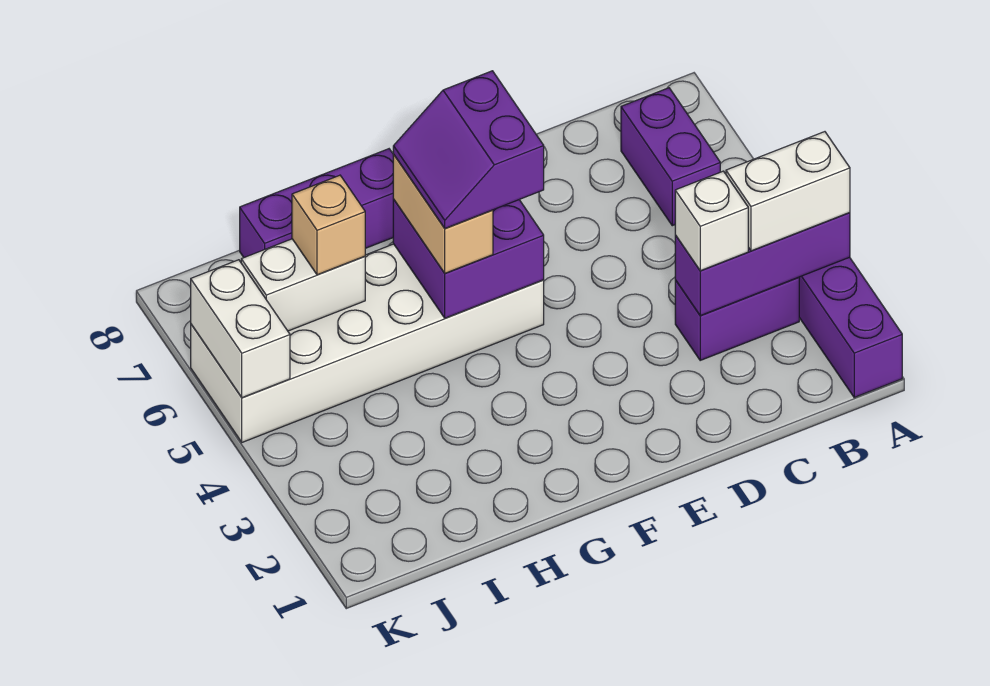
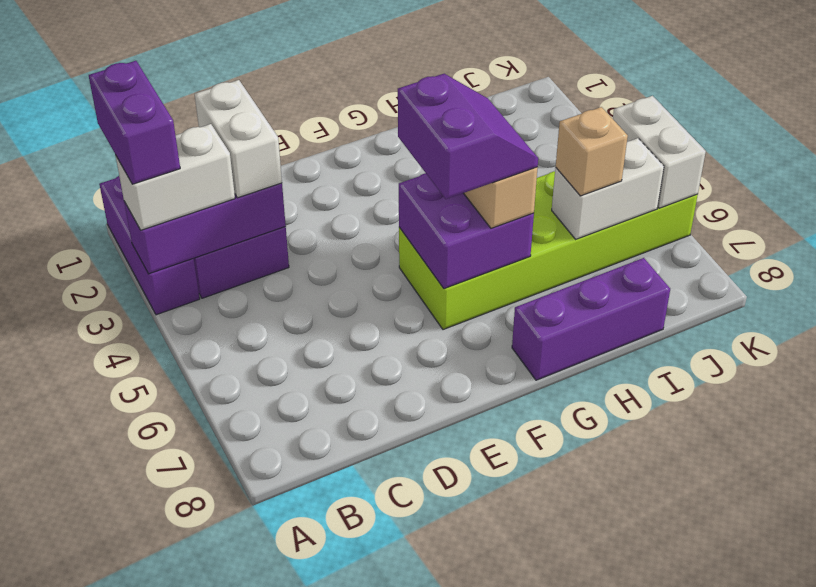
purple 1x2 brick [621,88,720,226] -> purple 1x2 brick moved to [89,61,180,184]
white 1x1 brick [675,171,748,271] -> white 1x2 brick [195,80,282,198]
white 2x6 brick [191,244,544,442] -> lime 2x6 brick [399,171,698,330]

